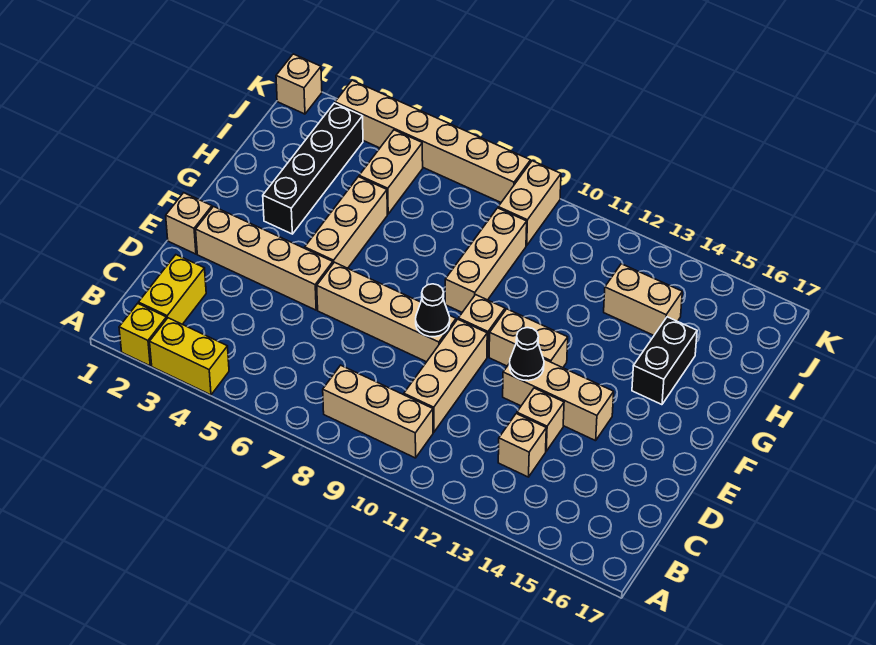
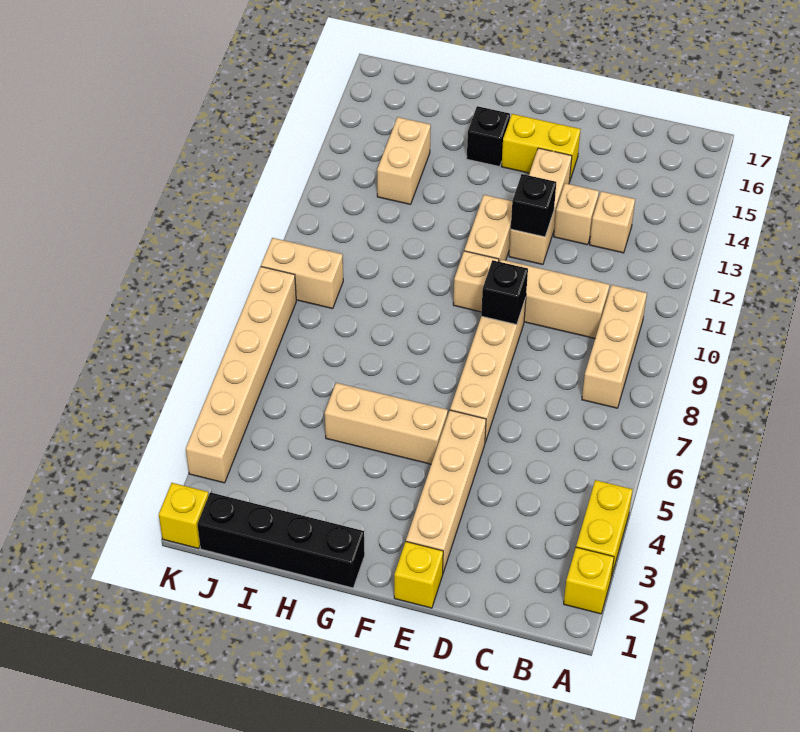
yellow 1x2 brick [139,255,206,324] -> yellow 1x2 brick moved to [501,114,580,182]
tan 1x1 brick [166,193,212,254] -> yellow 1x1 brick [394,542,443,608]
black 1x1 cone [416,284,450,337] -> black 1x1 brick [481,260,528,325]
black 1x1 cone [510,328,544,381] -> black 1x1 brick [511,174,556,237]
black 1x4 brick [263,103,363,234] -> black 1x4 brick moved to [197,492,365,588]
tan 1x3 brick [445,208,527,312] -> none
black 1x2 brick [632,317,697,405] -> black 1x1 brick [467,106,510,166]
tan 1x2 brick [359,130,423,214] -> none
tan 1x1 brick [276,54,322,114] -> yellow 1x1 brick [159,483,209,548]

